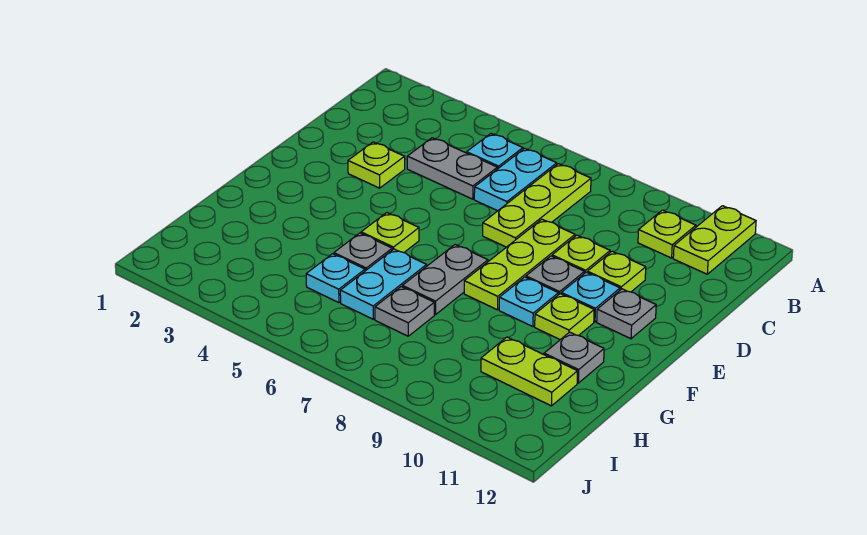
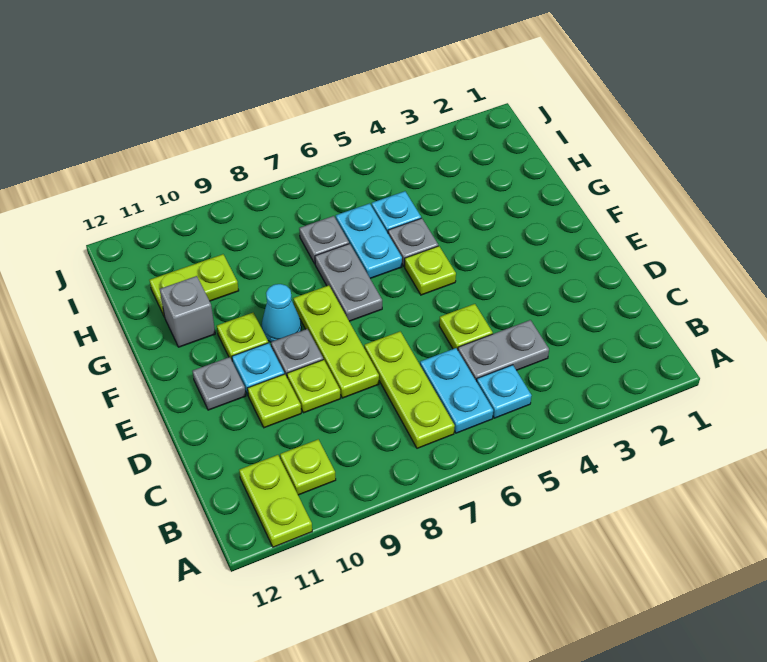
lime 1x1 plate [348,142,405,188] -> lime 1x1 plate moved to [439,304,493,350]
cyan 1x1 plate [499,277,558,327] -> cyan 1x1 cone [262,284,301,342]
grey 1x1 plate [544,332,604,383] -> grey 1x1 brick [160,276,215,347]

